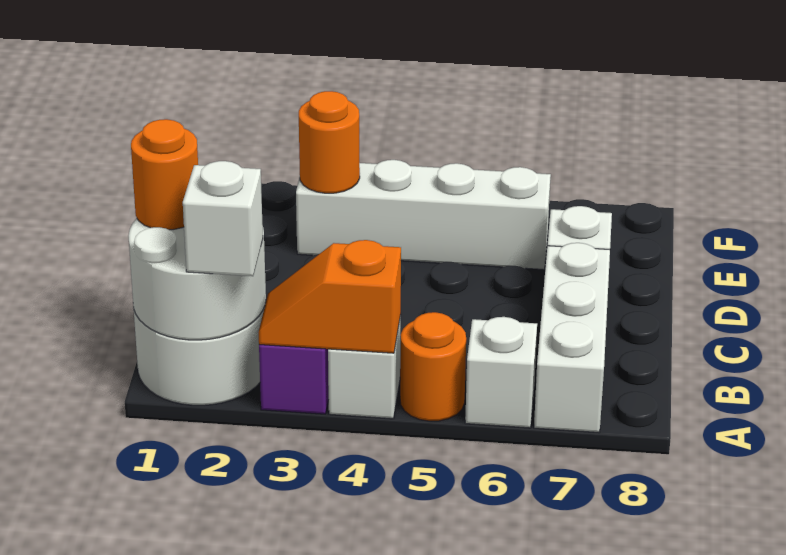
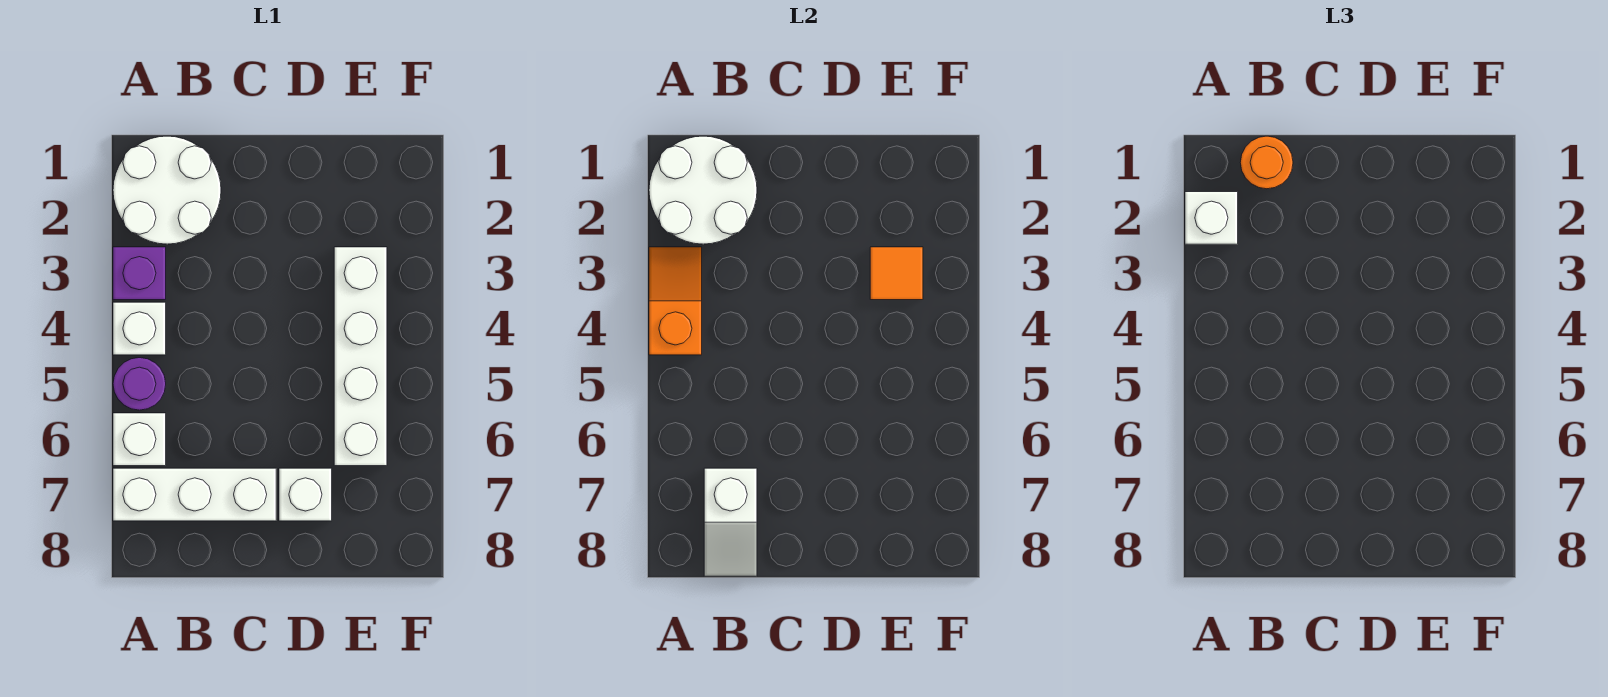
orange 1x1 round brick [400,312,466,421] -> purple 1x1 round brick [113,358,166,410]
none -> white 1x2 slope [704,468,757,576]
orange 1x1 round brick [299,91,360,193] -> orange 1x1 tile [870,247,923,300]

